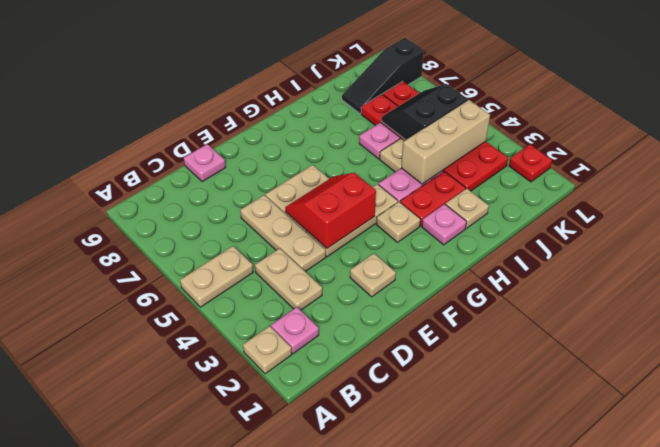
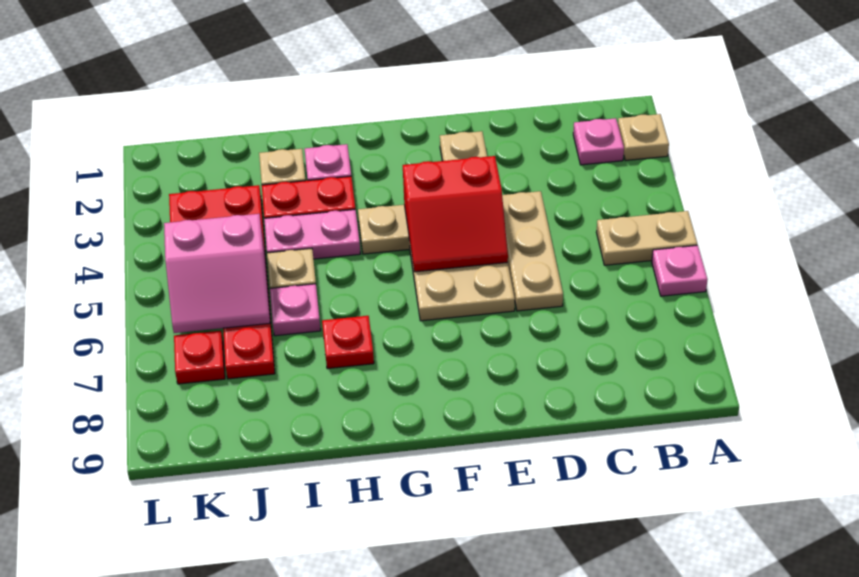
tan 1x2 plate [255,248,322,310] -> none
pink 1x1 plate [184,144,226,182] -> pink 1x1 plate moved to [652,245,707,296]
tan 1x1 plate [376,202,421,242] -> none
tan 1x3 brick [401,100,490,184] -> none
black 2x2 slope [382,84,468,140] -> pink 2x2 slope [164,214,270,333]
black 1x3 slope [342,38,424,114] -> none
red 1x1 plate [509,144,552,182] -> red 1x1 plate moved to [322,316,374,369]

